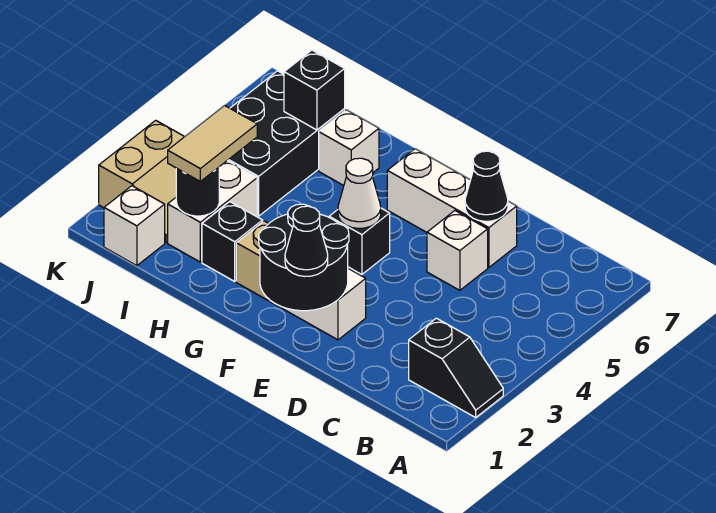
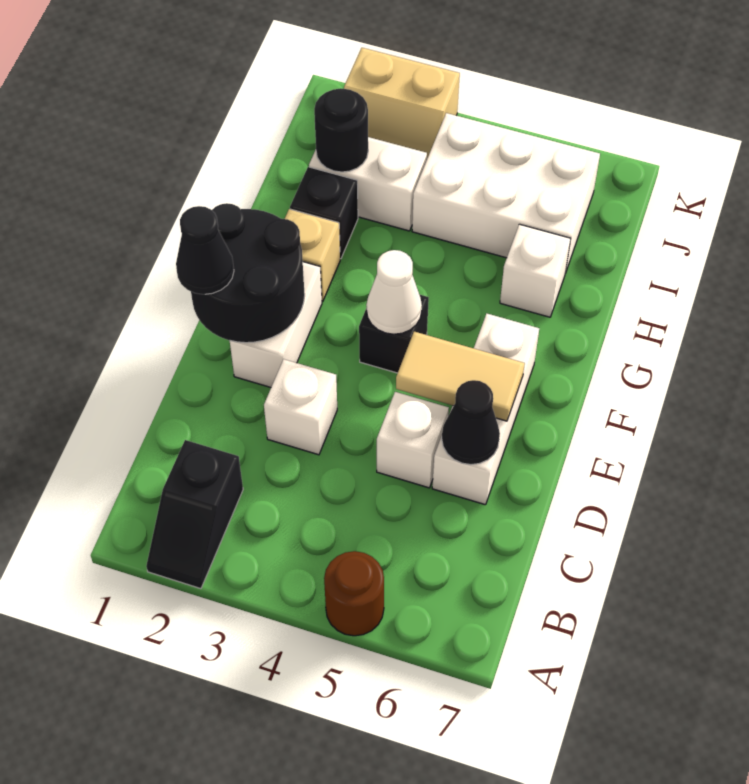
none -> brown 1x1 round brick [324,551,384,636]
tan 1x2 tile [168,106,257,181] -> tan 1x2 tile moved to [396,332,525,421]
black 2x3 brick [227,71,345,216] -> white 2x3 brick [412,113,600,274]
black 1x1 brick [284,50,345,130] -> none
white 1x1 brick [104,186,165,266] -> white 1x1 brick moved to [264,359,337,455]

